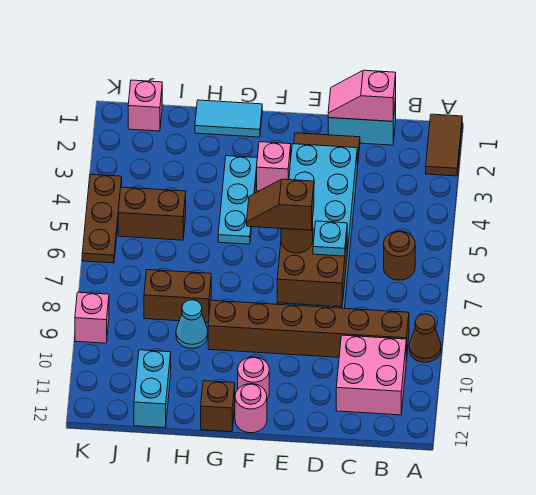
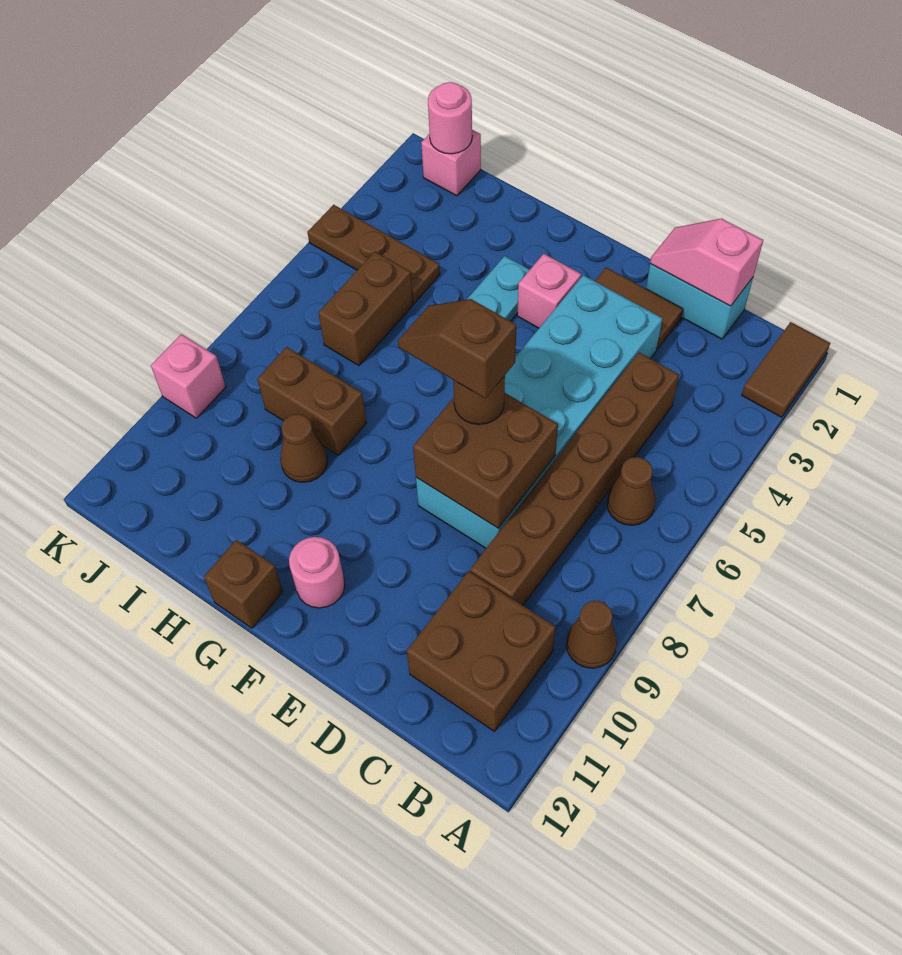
brown 1x1 round brick [384,231,415,280] -> brown 1x1 cone [607,457,655,525]
brown 1x6 brick [208,300,409,361] -> brown 1x6 brick turned to [470,353,679,605]
pink 2x2 brick [336,335,406,415] -> brown 2x2 brick [407,571,556,731]
cyan 1x1 plate [313,221,347,256] -> none
pink 1x1 round brick [235,384,267,433] -> pink 1x1 round brick moved to [428,82,472,154]
cyan 1x2 tile [195,100,262,137] -> none
cyan 1x1 cone [176,300,208,348] -> brown 1x1 cone [280,414,328,482]
brown 1x2 brick [118,187,186,240] -> brown 1x2 brick turned to [318,252,413,366]
cyan 1x2 brick [134,350,171,428] -> none
brown 1x3 plate [82,174,122,263] -> brown 1x3 plate turned to [307,205,440,303]

